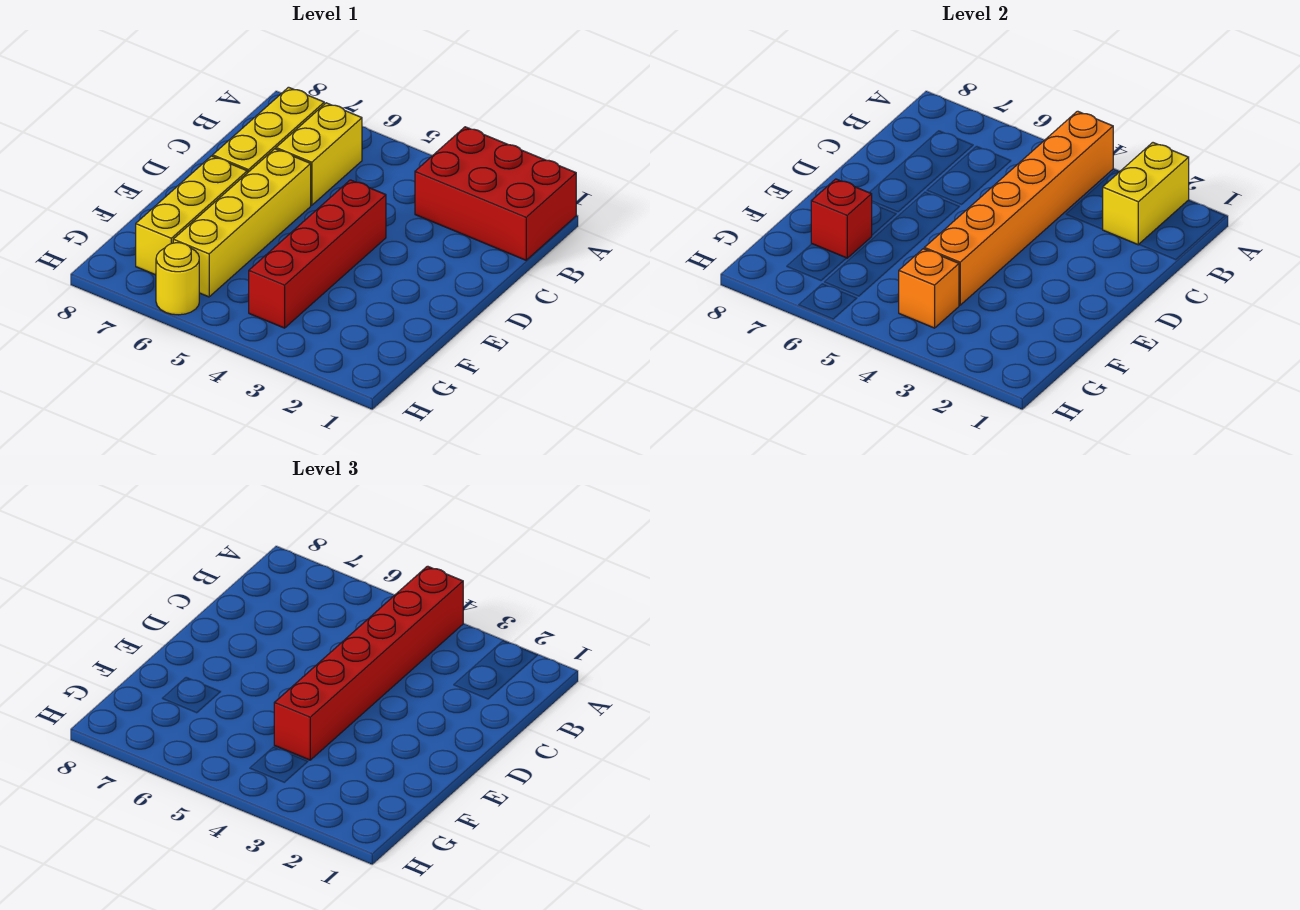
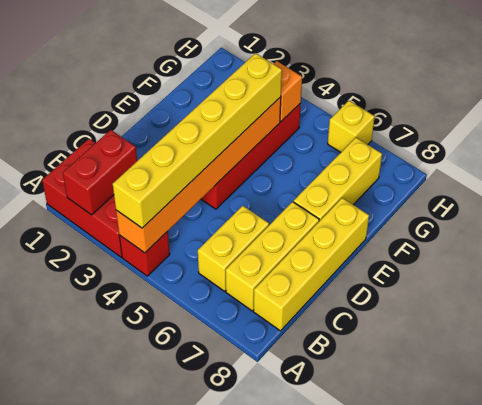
yellow 1x2 brick [1103,143,1189,245] -> red 1x2 brick [63,130,137,215]
red 1x6 brick [274,566,463,760] -> yellow 1x6 brick [113,53,282,228]
yellow 1x4 brick [173,149,311,297] -> yellow 1x4 brick moved to [254,198,369,331]
red 1x1 brick [811,179,872,258] -> red 1x1 brick moved to [119,231,170,276]
yellow 1x1 round brick [156,243,199,315] -> yellow 1x1 brick [328,101,375,152]

